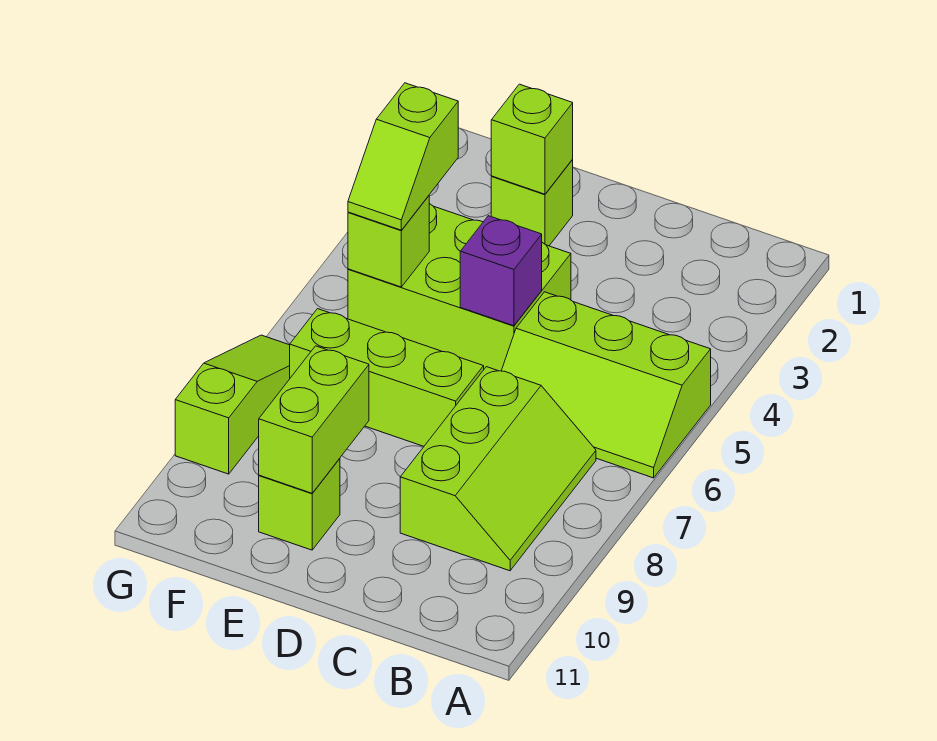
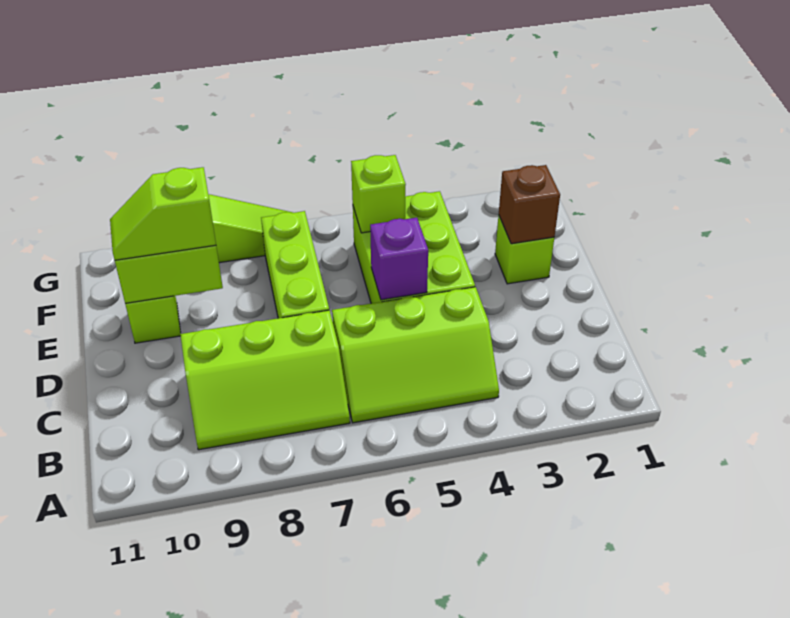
lime 2x3 slope [501,292,711,478] -> lime 2x3 slope turned to [332,287,499,423]
lime 1x1 brick [491,84,573,194] -> brown 1x1 brick [499,165,560,244]
lime 1x2 slope [348,83,458,230] -> lime 1x2 slope moved to [110,167,216,260]

